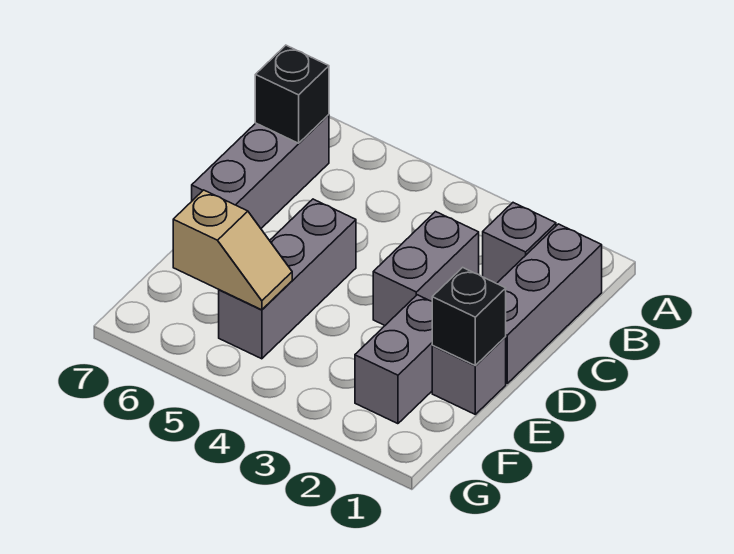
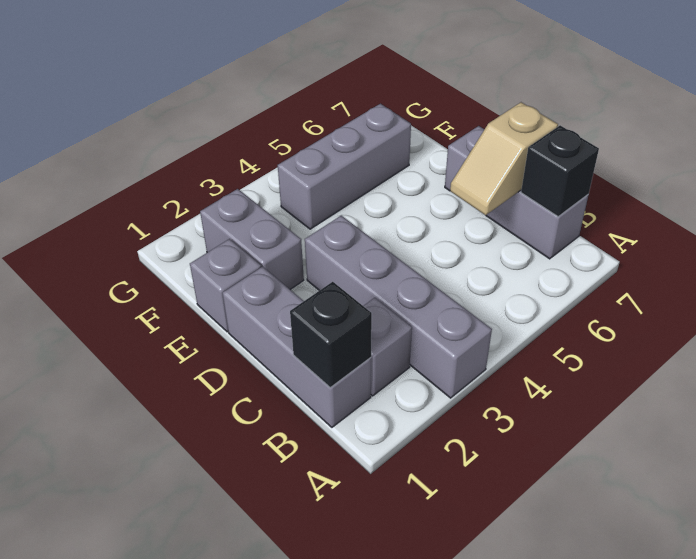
grey 1x2 brick [373,212,479,325] -> grey 1x4 brick [305,216,492,398]
grey 1x3 brick [219,199,356,359] -> grey 1x3 brick turned to [278,104,411,229]
black 1x1 brick [432,267,506,366] -> black 1x1 brick moved to [290,282,372,387]
tan 1x2 slope [173,190,292,310] -> tan 1x2 slope moved to [450,102,558,215]

